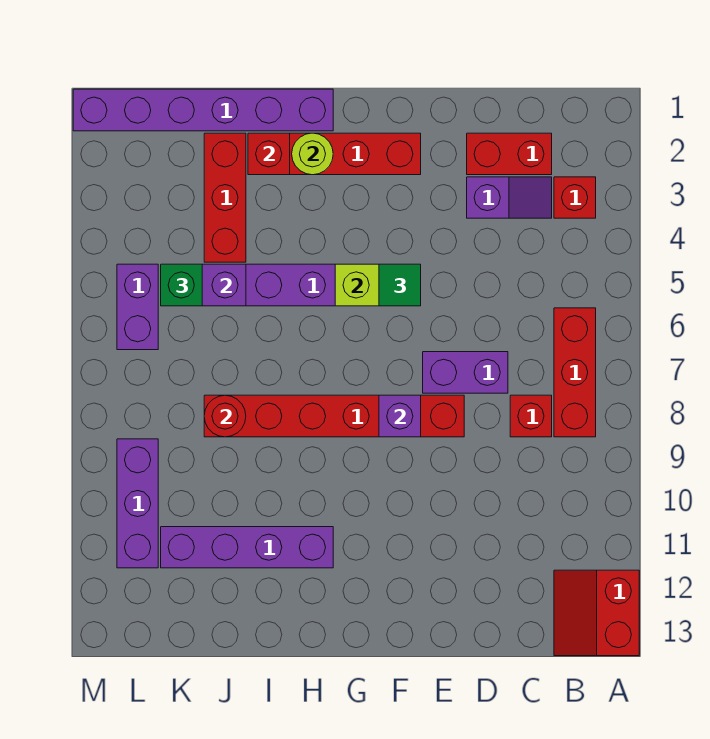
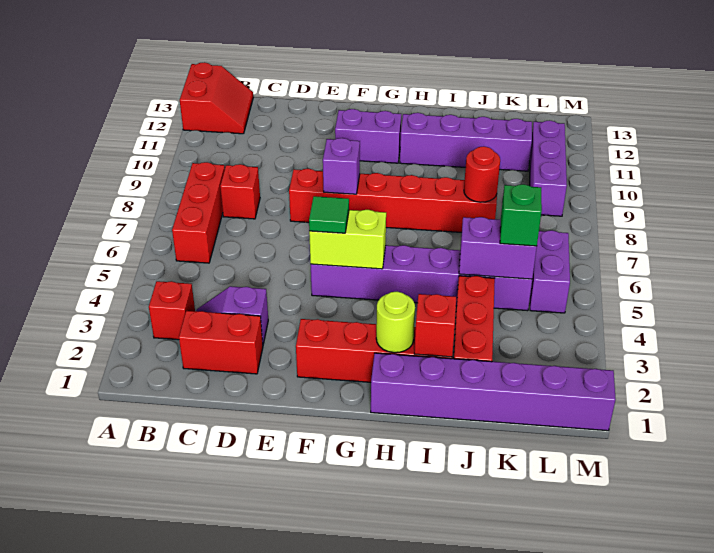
purple 1x2 brick [423,352,508,393] -> purple 1x2 brick moved to [335,109,401,163]

